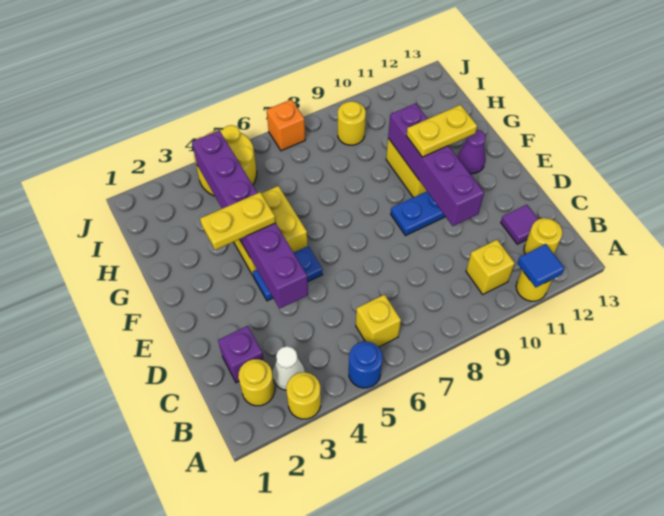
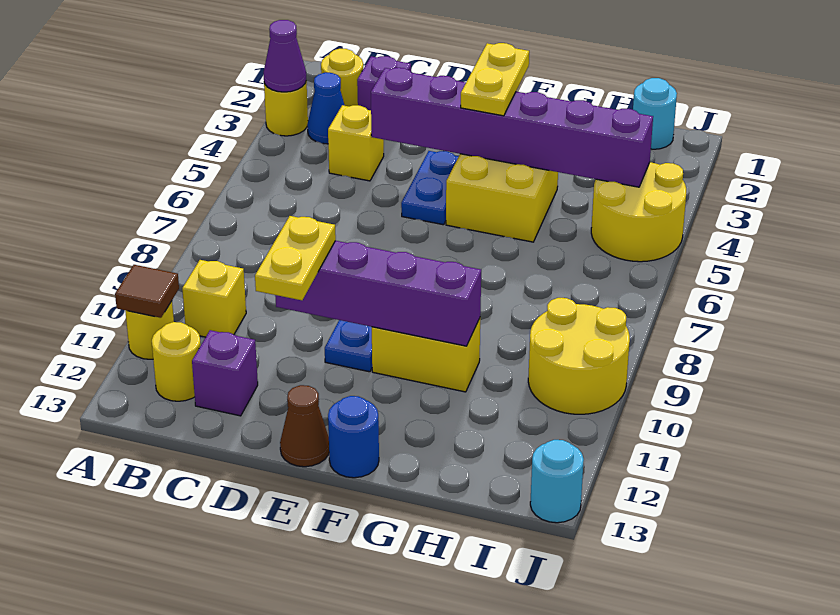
blue 1x1 round brick [349,342,383,388] -> blue 1x1 round brick moved to [328,396,379,478]
blue 1x1 tile [517,244,564,288] -> brown 1x1 tile [115,265,179,318]
white 1x1 cone [273,346,305,390] -> blue 1x1 cone [307,73,345,144]
yellow 1x1 brick [356,295,401,347] -> yellow 1x1 brick moved to [328,105,384,181]
purple 1x1 tile [501,205,538,244] -> purple 1x1 brick [192,330,258,416]
none -> brown 1x1 cone [280,385,329,467]
yellow 1x2 plate [406,105,477,157] -> yellow 1x2 plate moved to [255,216,336,300]
purple 1x1 cone [457,130,486,174] -> purple 1x1 cone moved to [263,20,306,92]
none -> cyan 1x1 round brick [633,78,677,149]
yellow 1x1 round brick [338,101,366,145] -> yellow 2x2 round brick [528,298,630,414]
orange 1x1 brick [267,99,305,151] -> none
none -> cyan 1x1 round brick [530,440,584,523]

